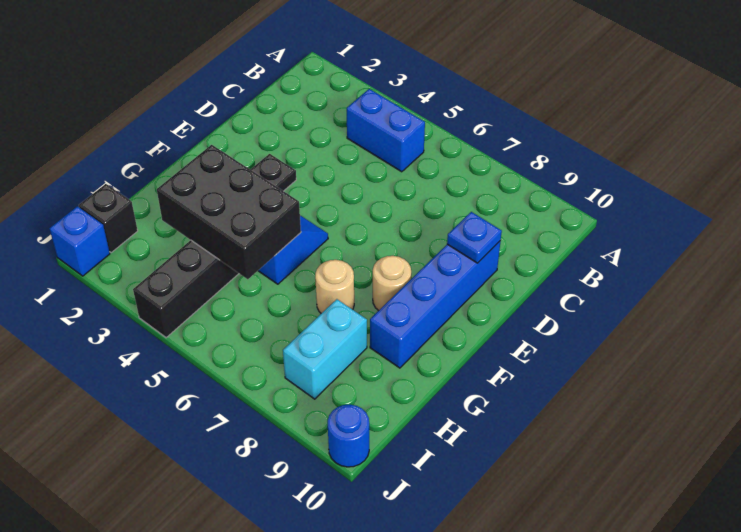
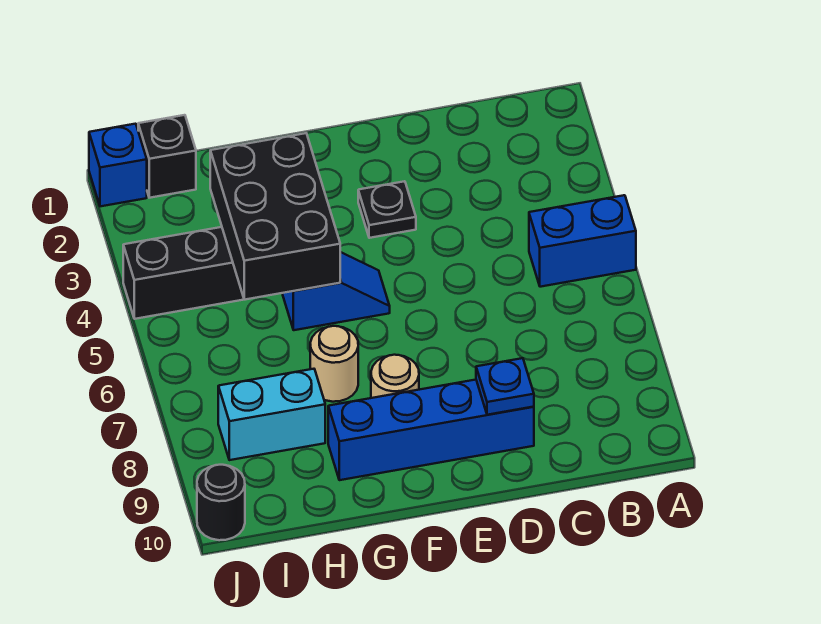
blue 1x2 brick [347,89,425,172] -> blue 1x2 brick turned to [529,195,636,287]
blue 1x1 round brick [328,405,369,467] -> black 1x1 round brick [197,465,245,540]

